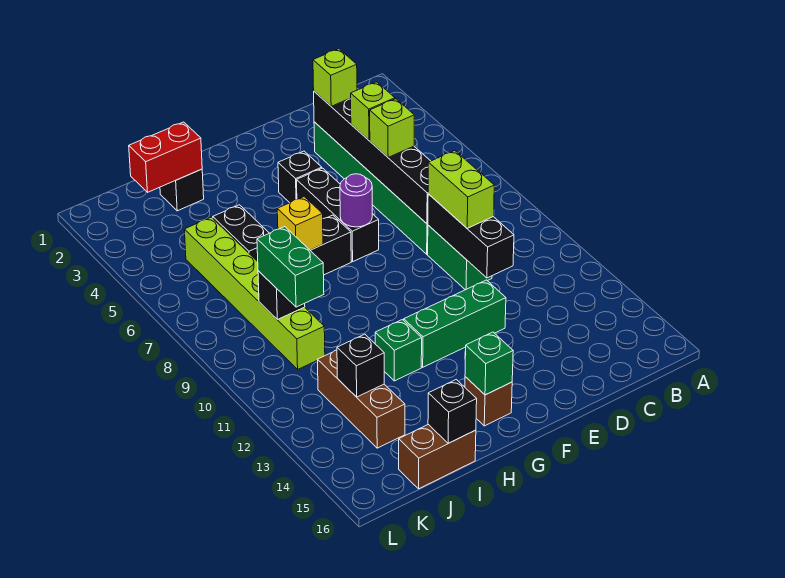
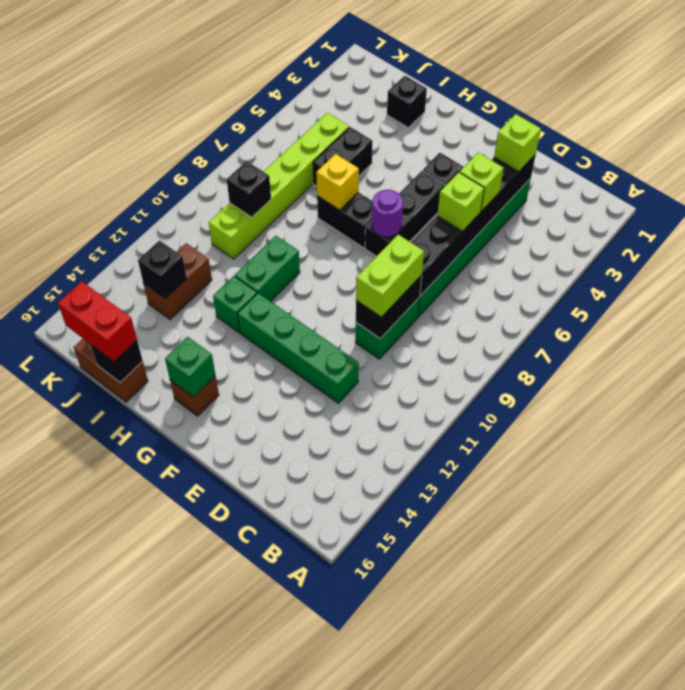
black 1x3 brick [428,194,514,278] -> black 1x2 brick [356,275,422,339]
green 1x3 brick [404,280,506,367] -> green 1x4 brick [238,293,359,403]
red 1x2 brick [129,122,202,192] -> red 1x2 brick moved to [58,282,137,361]
green 1x2 brick [257,227,324,307] -> green 1x2 brick moved to [235,236,300,301]
brown 1x3 brick [318,350,405,448] -> brown 1x2 brick [143,243,212,320]

